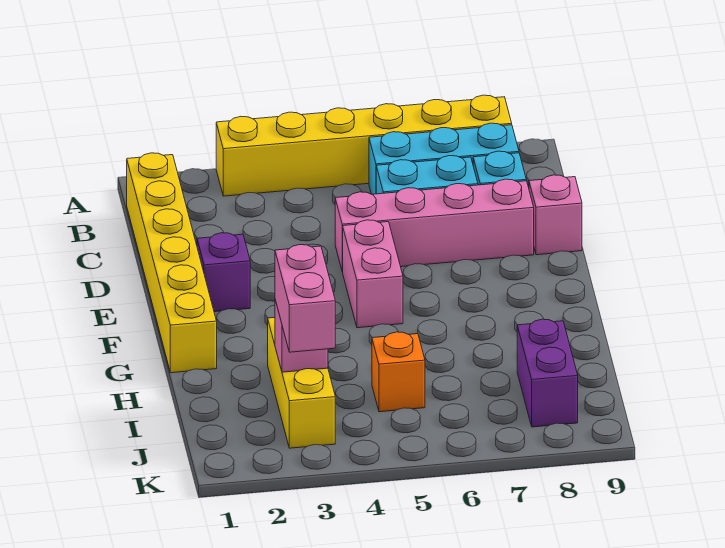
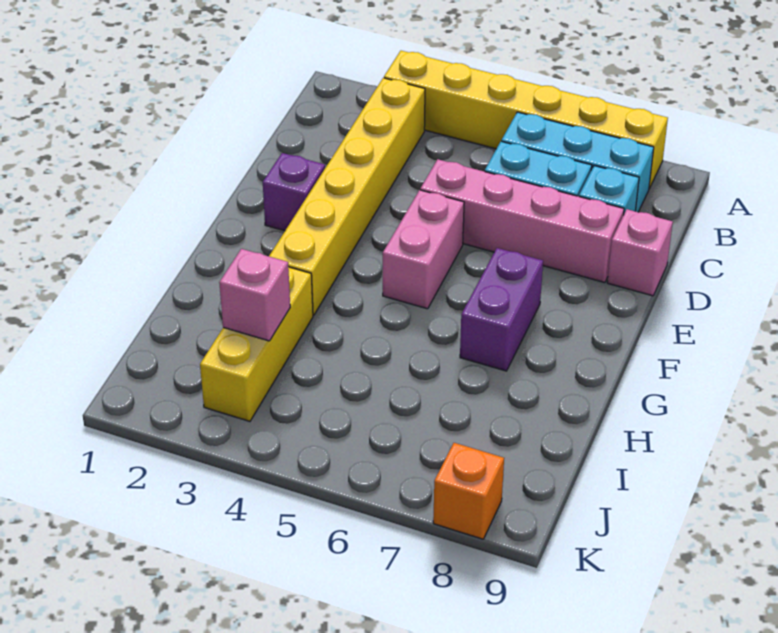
yellow 1x6 brick [127,153,217,373] -> yellow 1x6 brick moved to [269,78,425,315]
pink 1x2 brick [275,245,335,352] -> none
orange 1x1 brick [372,332,425,412] -> orange 1x1 brick moved to [433,443,504,539]
purple 1x2 brick [517,319,578,427] -> purple 1x2 brick moved to [460,248,543,371]

